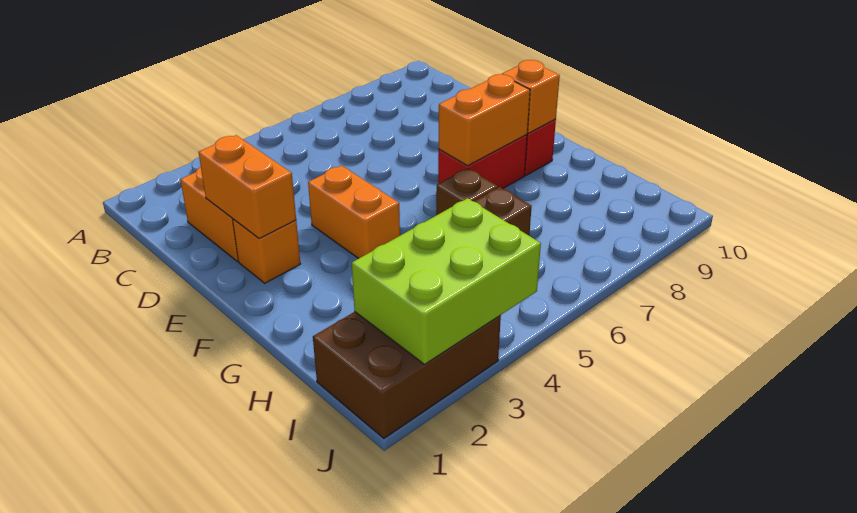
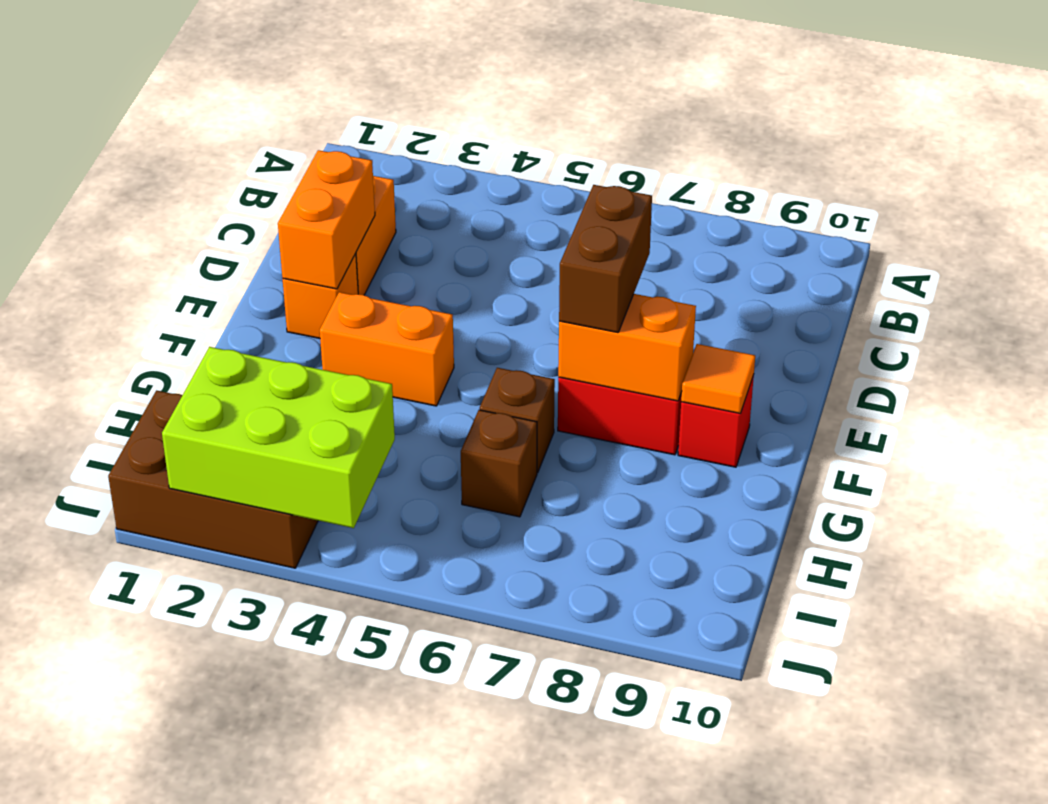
orange 1x2 brick [308,166,400,259] -> orange 1x2 brick turned to [320,292,454,406]
none -> brown 1x2 brick [559,185,652,333]
orange 1x1 brick [502,60,560,133] -> orange 1x1 tile [681,344,755,414]

